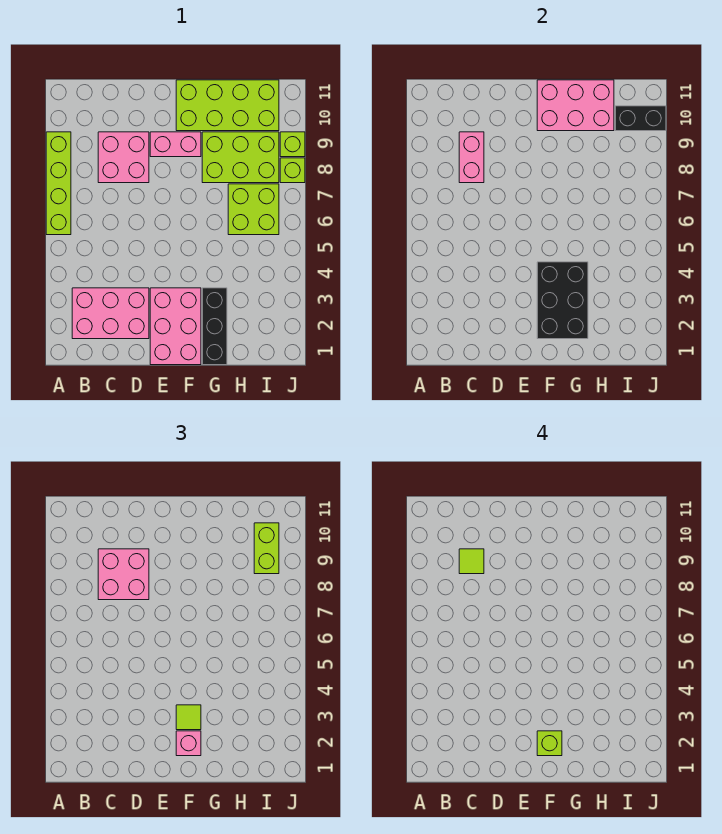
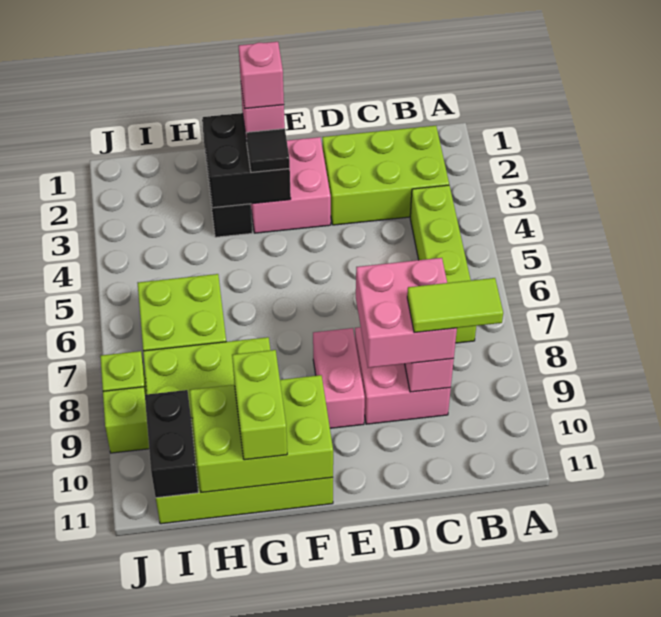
lime 1x4 brick [46,132,71,235] -> lime 1x4 brick moved to [410,185,476,343]
pink 2x3 brick [72,288,149,339] -> lime 2x3 brick [322,126,449,225]
lime 1x1 tile [459,549,484,574] -> lime 1x2 tile [407,278,503,333]
pink 2x3 brick [150,288,201,365] -> pink 2x2 brick [251,137,331,233]
pink 1x2 brick [150,132,201,157] -> pink 1x2 brick turned to [313,328,365,428]
black 2x3 brick [537,262,588,339] -> black 2x2 brick [203,113,291,208]
lime 1x1 brick [537,731,562,756] -> pink 1x1 brick [239,42,284,109]
lime 1x1 tile [176,705,201,730] -> black 1x1 tile [246,129,290,172]
pink 2x3 brick [537,80,614,131] -> lime 2x3 brick [190,375,333,492]
lime 1x2 brick [254,523,279,574] -> lime 1x2 brick moved to [232,350,287,460]
black 1x2 brick [615,106,666,131] -> black 1x2 brick turned to [145,390,198,498]

